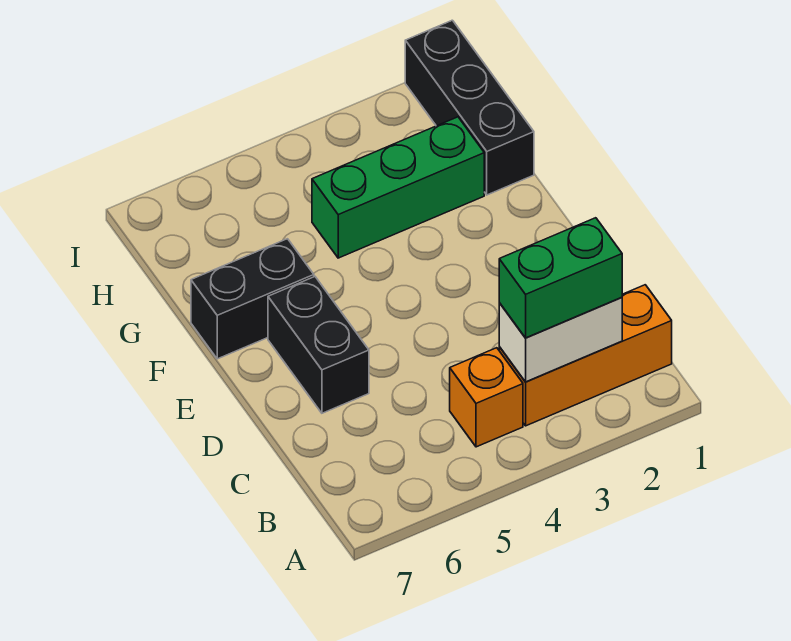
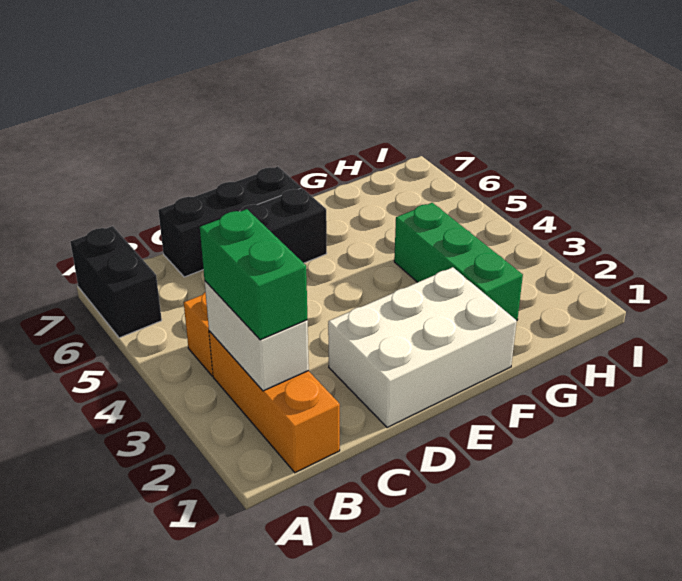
none -> white 2x3 brick [328,267,517,428]
black 1x2 brick [191,239,314,359] -> black 1x2 brick moved to [70,226,162,338]
black 1x3 brick [405,20,534,195] -> black 1x3 brick moved to [158,167,301,277]

